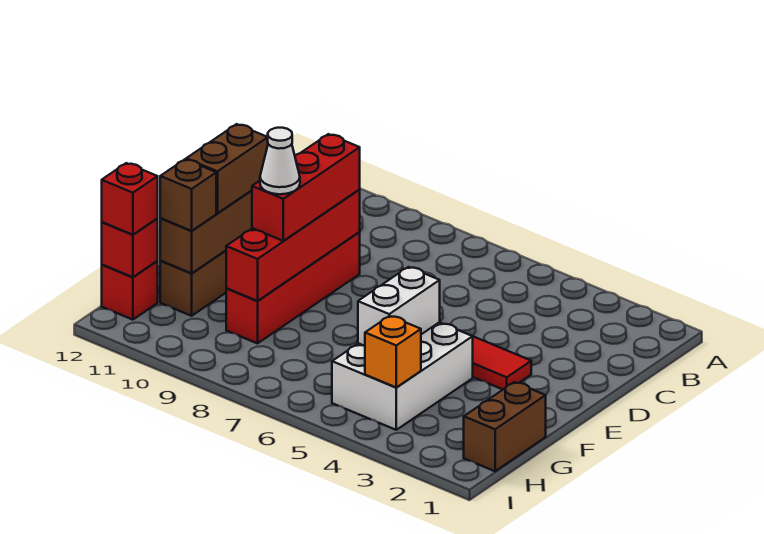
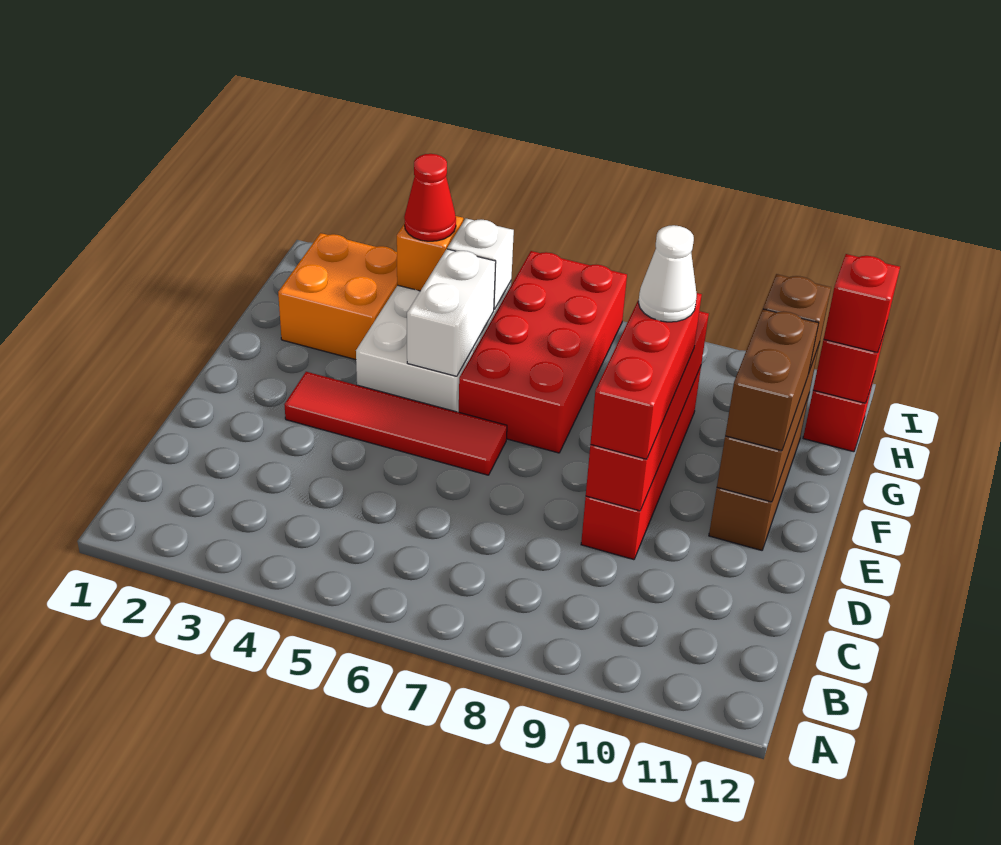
none -> red 2x4 brick [459,251,627,453]
brown 1x2 brick [464,382,546,471] -> none
none -> orange 2x2 brick [278,233,397,360]
none -> red 1x1 cone [404,154,456,241]
none -> white 1x1 brick [447,218,514,310]

